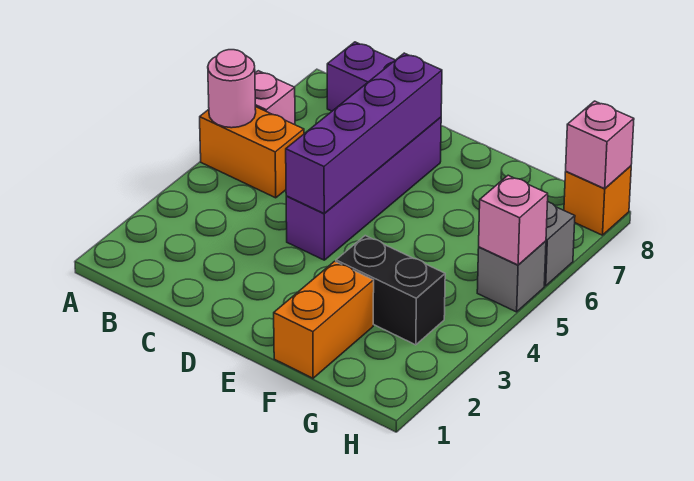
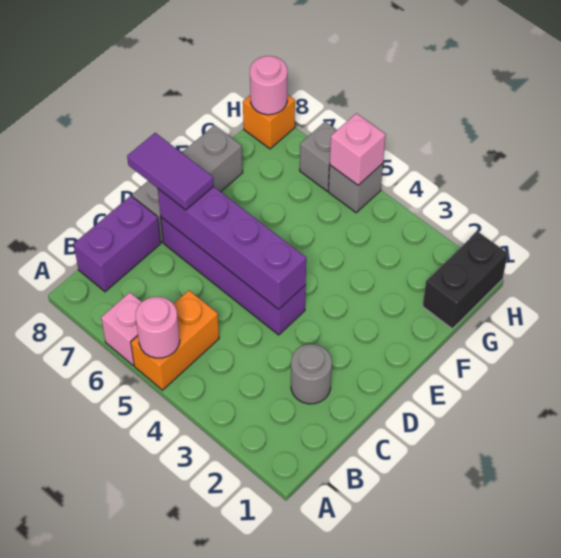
none -> grey 1x1 round brick [291,344,332,404]
none -> purple 1x2 tile [127,133,214,210]
none -> grey 1x3 brick [132,125,243,242]
orange 1x2 brick [274,261,374,378] -> none
black 1x2 brick [336,236,445,345] -> black 1x2 brick moved to [423,231,508,329]
pink 1x1 brick [566,101,634,189] -> pink 1x1 round brick [250,56,287,115]

